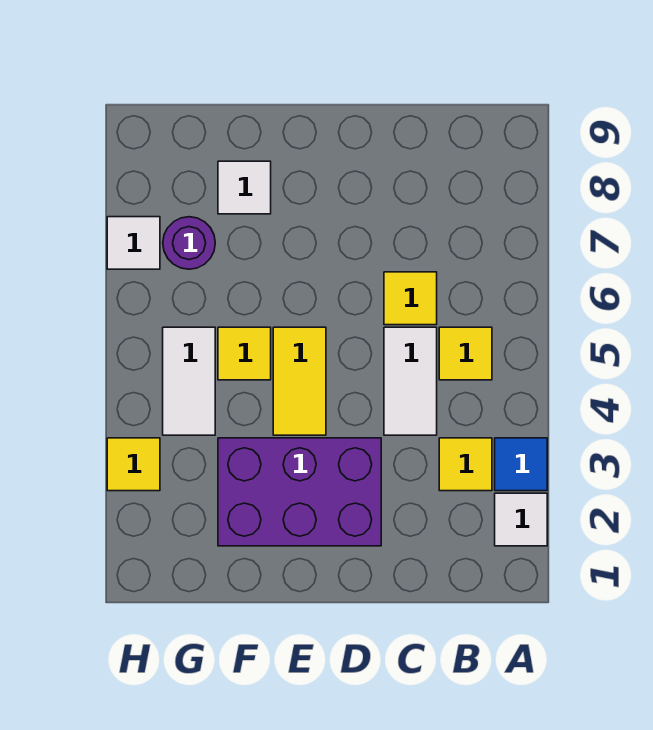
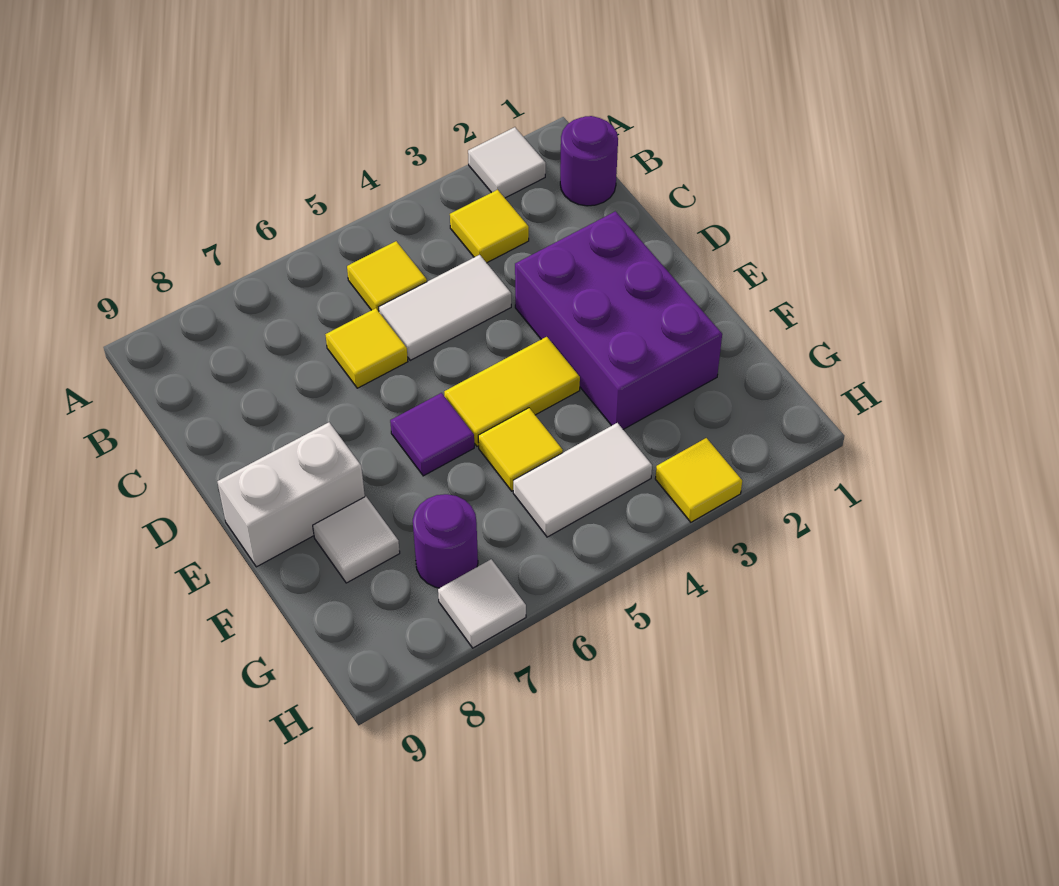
blue 1x1 tile [495,438,547,491] -> none
none -> purple 1x1 round brick [560,116,618,206]
none -> purple 1x1 tile [390,393,474,476]
none -> white 1x2 brick [217,422,365,567]

